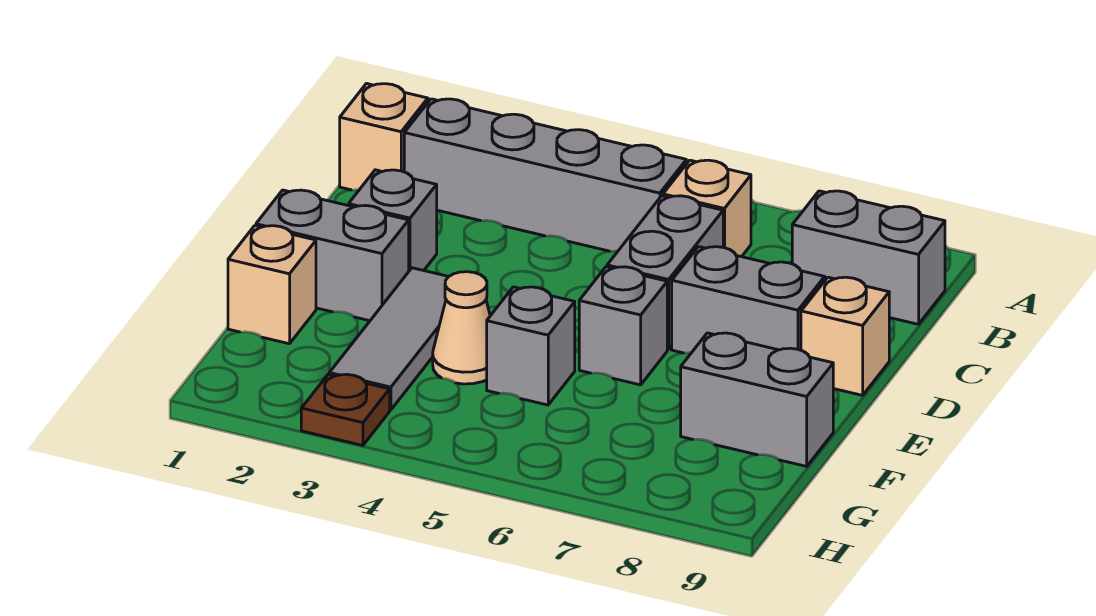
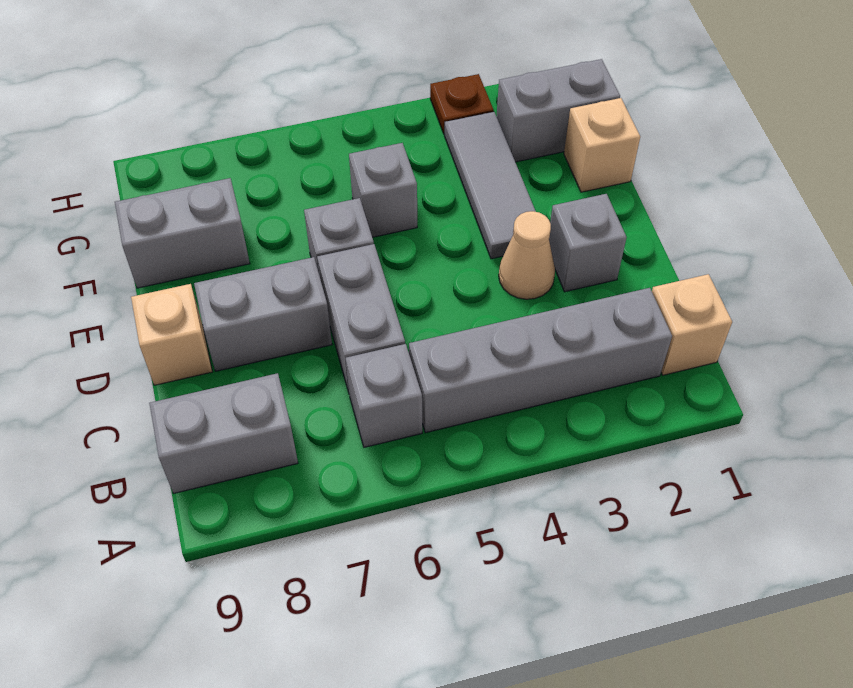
tan 1x1 brick [663,160,751,257] -> grey 1x1 brick [346,344,422,447]
grey 1x2 brick [256,190,409,321] -> grey 1x2 brick moved to [497,59,620,162]
tan 1x1 cone [433,272,490,384] -> tan 1x1 cone moved to [499,211,555,299]

